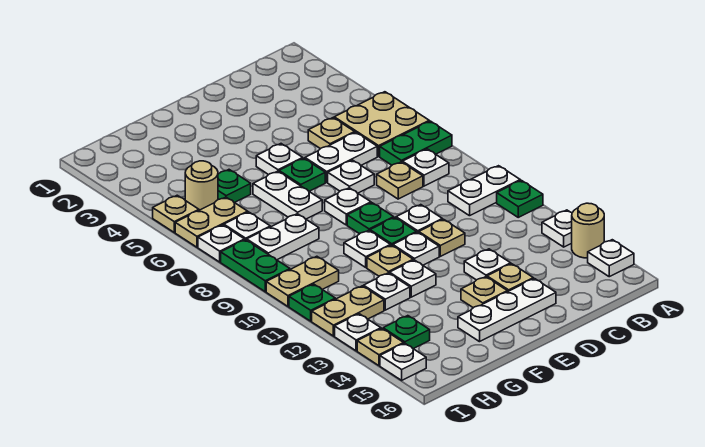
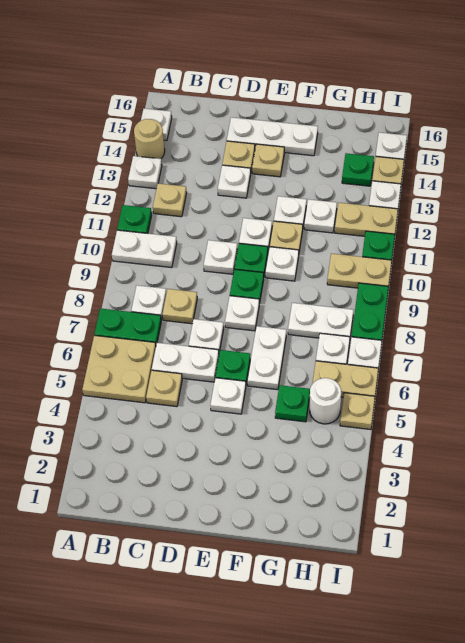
tan 1x1 plate [419,219,465,256] -> tan 1x1 plate moved to [153,183,187,217]
tan 1x1 round brick [185,161,218,210] -> white 1x1 round brick [310,378,341,424]

